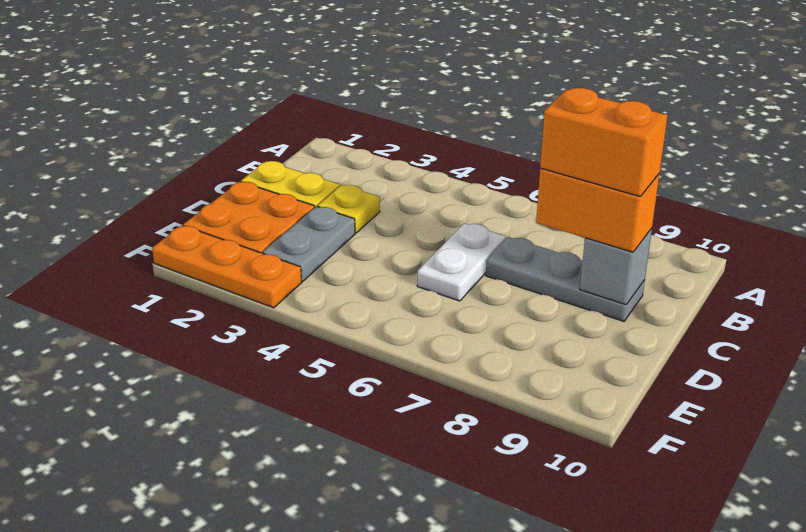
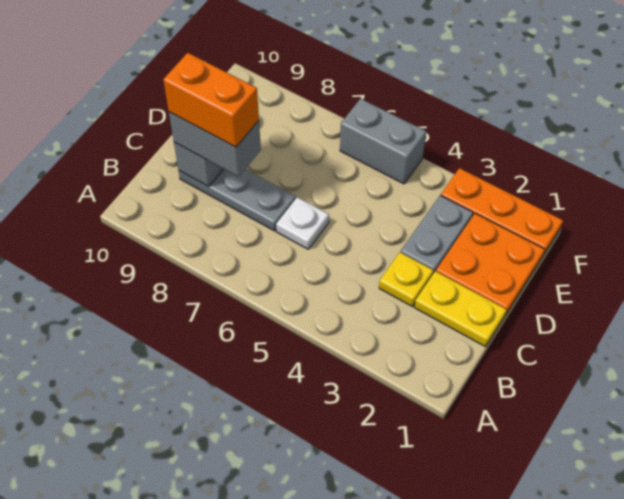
white 1x2 plate [417,223,506,301] -> white 1x1 plate [276,197,329,249]
orange 1x2 brick [536,168,659,252] -> grey 1x2 brick [169,112,261,177]
none -> grey 1x2 brick [340,99,426,184]

